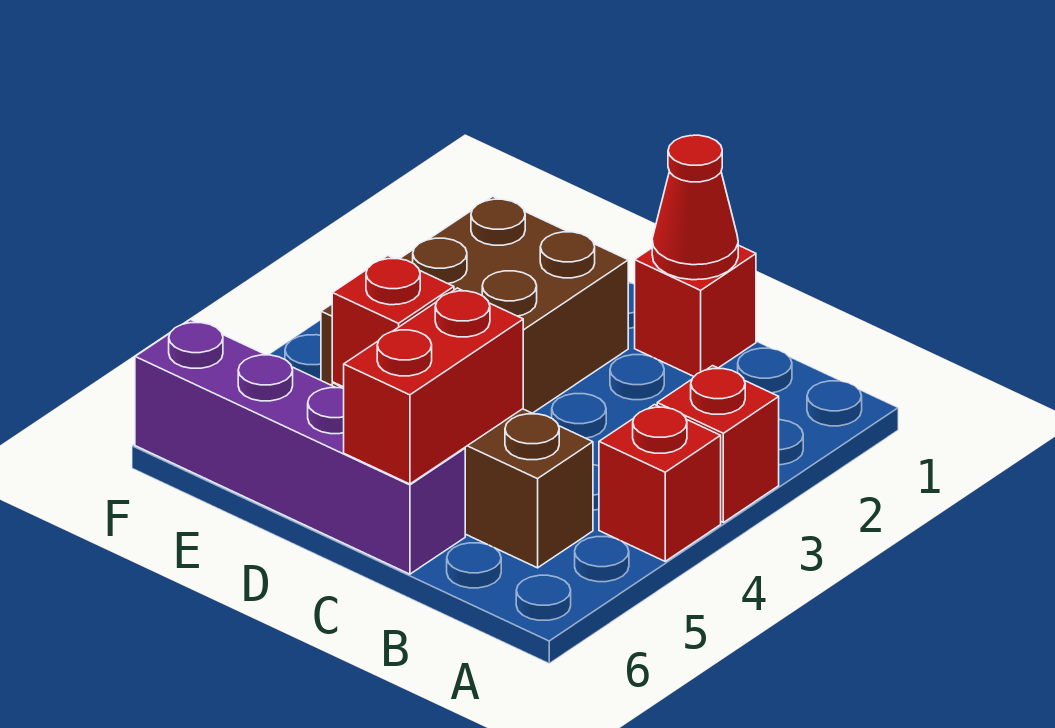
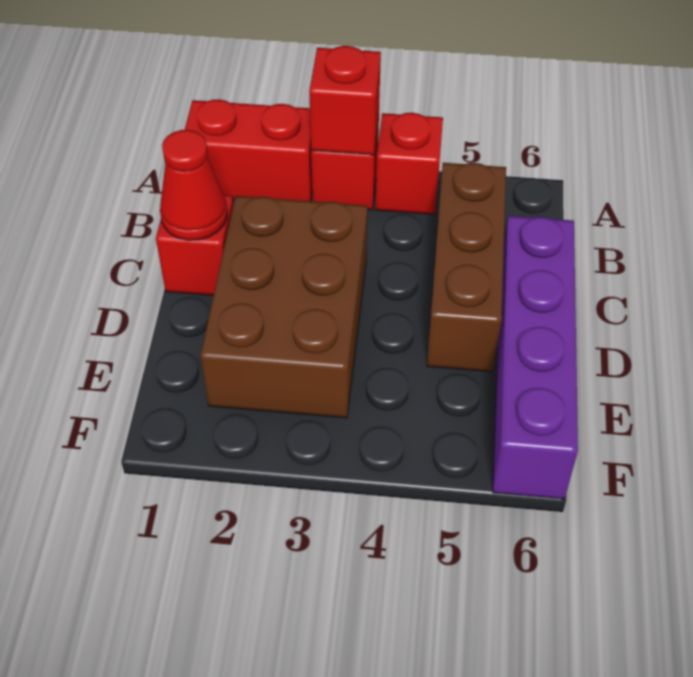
red 1x2 brick [344,288,523,484] -> red 1x2 brick moved to [185,99,313,201]
brown 2x3 brick [321,196,628,413] -> brown 2x3 brick turned to [201,196,367,418]
red 1x1 brick [332,256,454,387] -> red 1x1 brick moved to [309,46,381,155]

